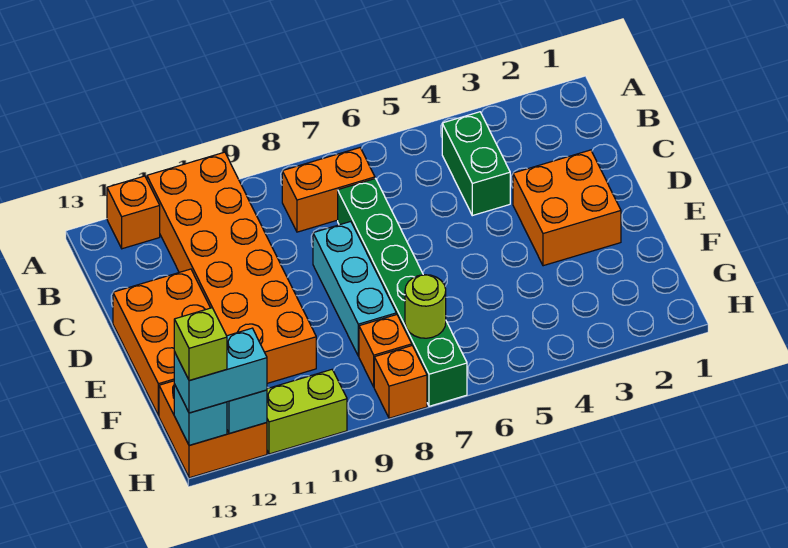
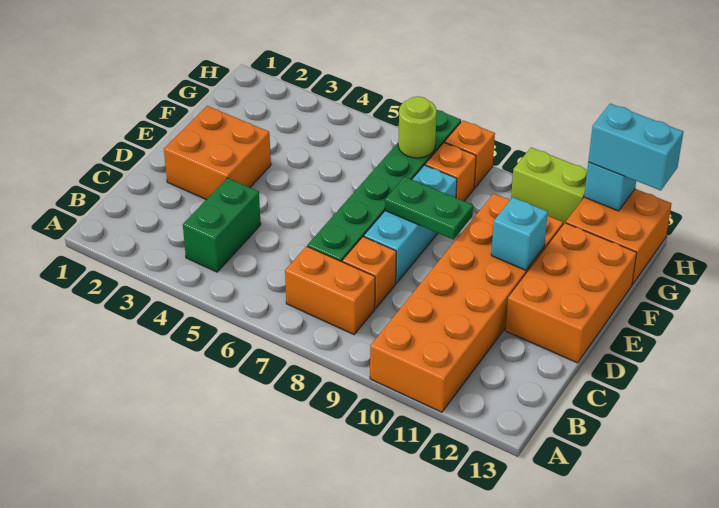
orange 1x1 brick [107,176,160,249] -> orange 1x1 brick moved to [342,237,396,308]
none -> green 1x2 plate [385,177,473,239]
cyan 1x1 brick [174,384,227,445] -> cyan 1x1 brick moved to [491,197,548,270]
lime 1x1 brick [174,308,227,381] -> none

